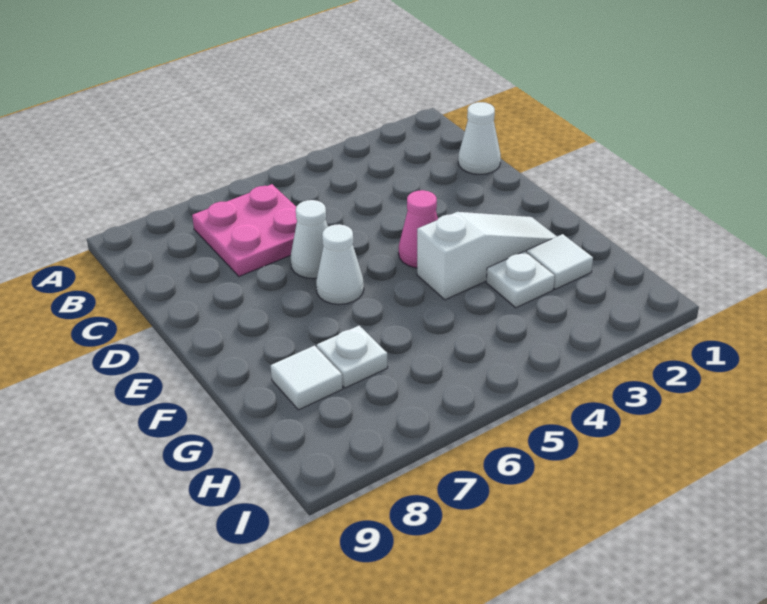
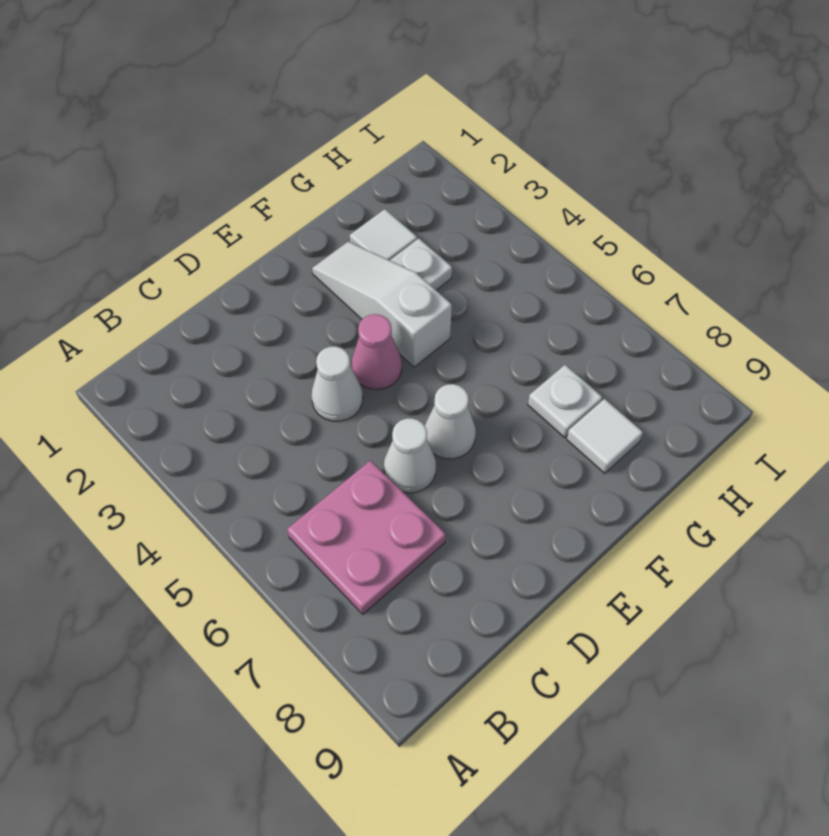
white 1x1 cone [458,102,501,175] -> white 1x1 cone moved to [311,346,363,421]

